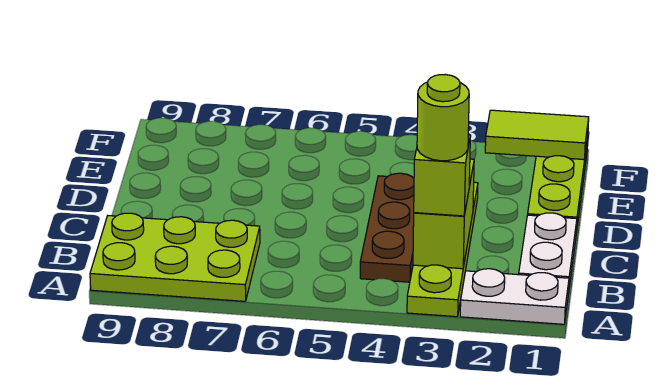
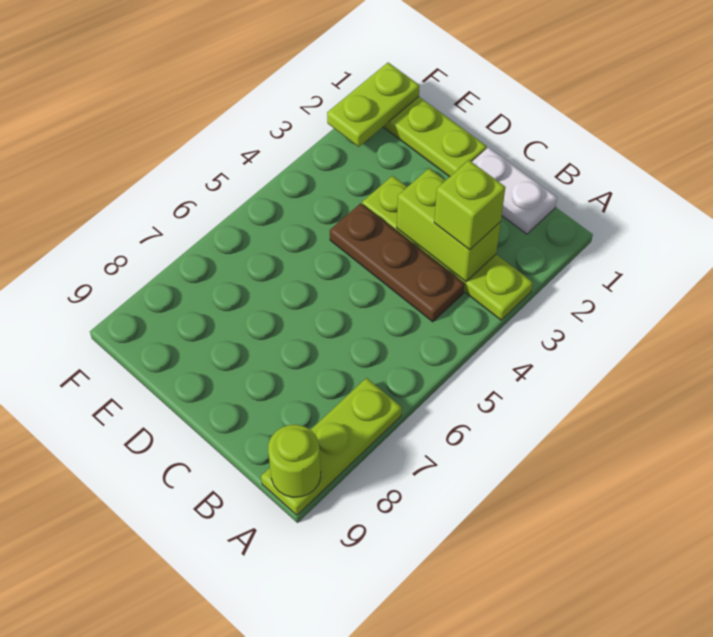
white 1x2 plate [460,269,569,324] -> none
lime 2x3 plate [90,213,260,301] -> lime 1x3 plate [261,378,402,515]
lime 1x1 round brick [417,75,469,161] -> lime 1x1 round brick moved to [268,425,321,497]
lime 1x2 tile [485,110,589,160] -> lime 1x2 plate [327,63,420,147]

